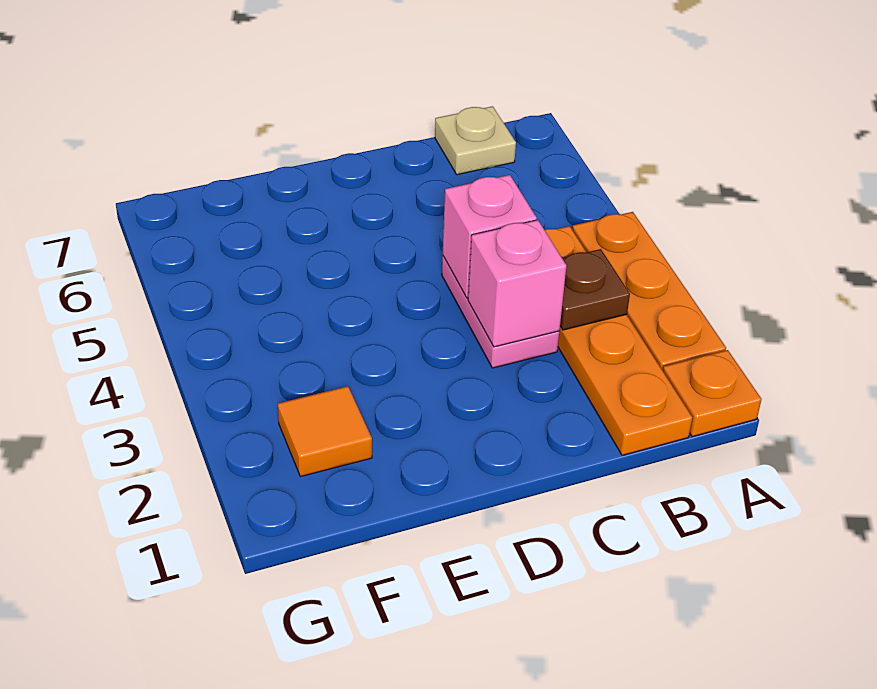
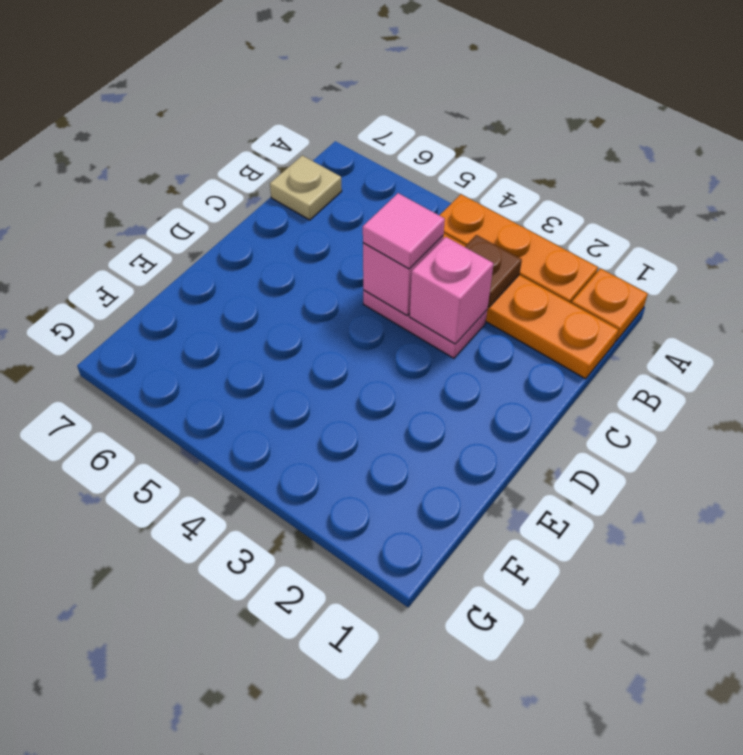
none -> pink 1x1 tile [363,193,445,269]
orange 1x1 tile [278,386,372,477] -> none

